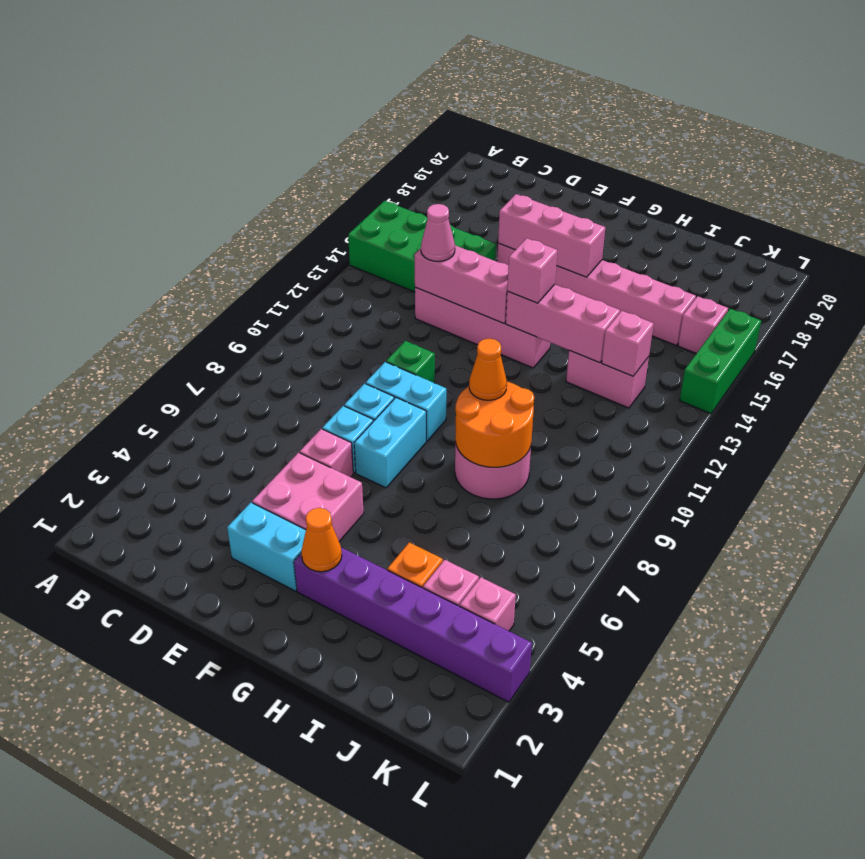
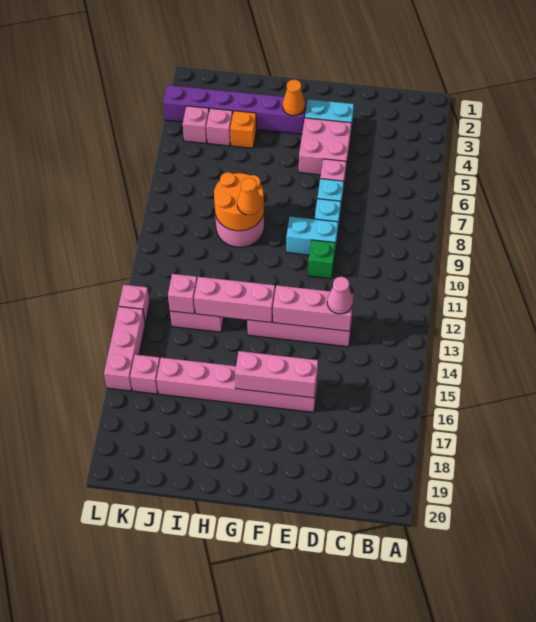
green 2x4 brick [348,201,496,292] -> none
cyan 1x2 brick [354,398,426,488] -> none
pink 1x1 brick [507,238,557,303] -> pink 1x1 brick moved to [119,285,150,323]
green 1x3 brick [680,309,761,414] -> pink 1x3 brick [104,307,145,391]

